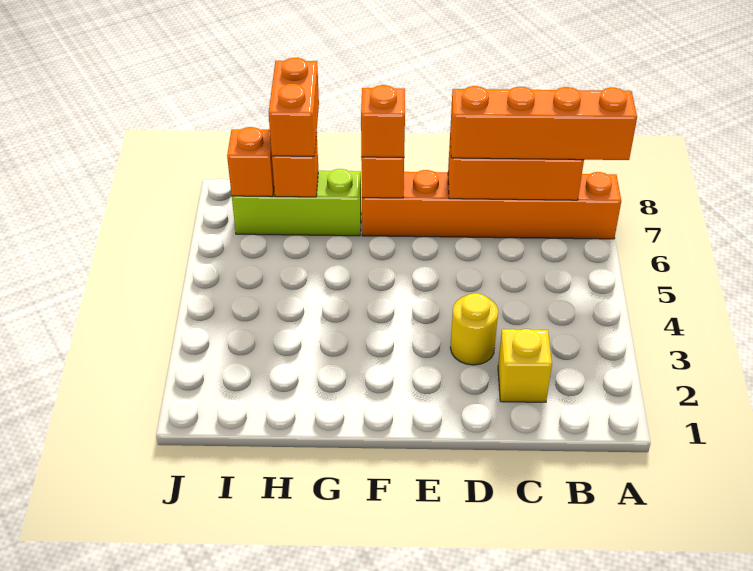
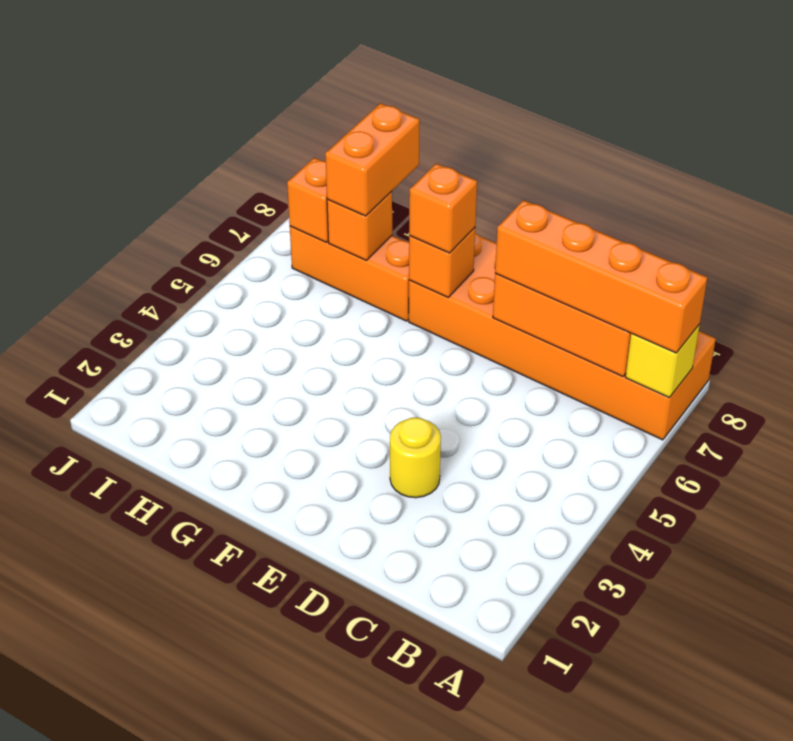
orange 1x6 brick [362,170,621,239] -> orange 2x6 brick [409,233,716,440]
yellow 1x1 brick [498,329,552,402] -> yellow 1x1 brick moved to [626,324,700,397]
lime 1x3 brick [232,169,361,236] -> orange 1x3 brick [290,226,409,321]

